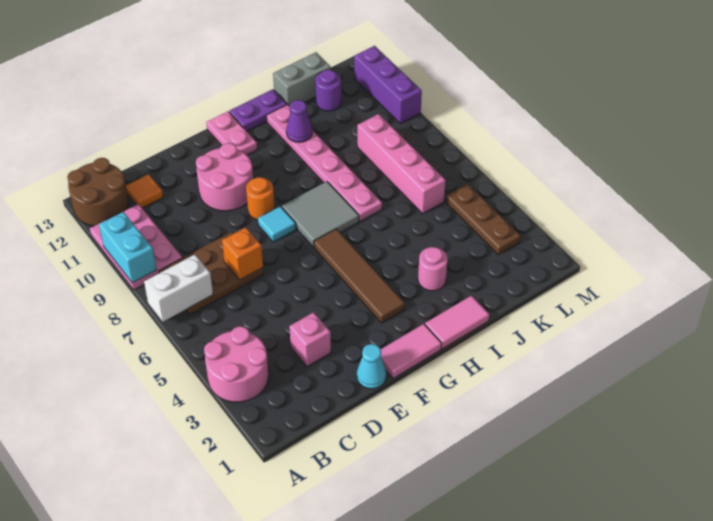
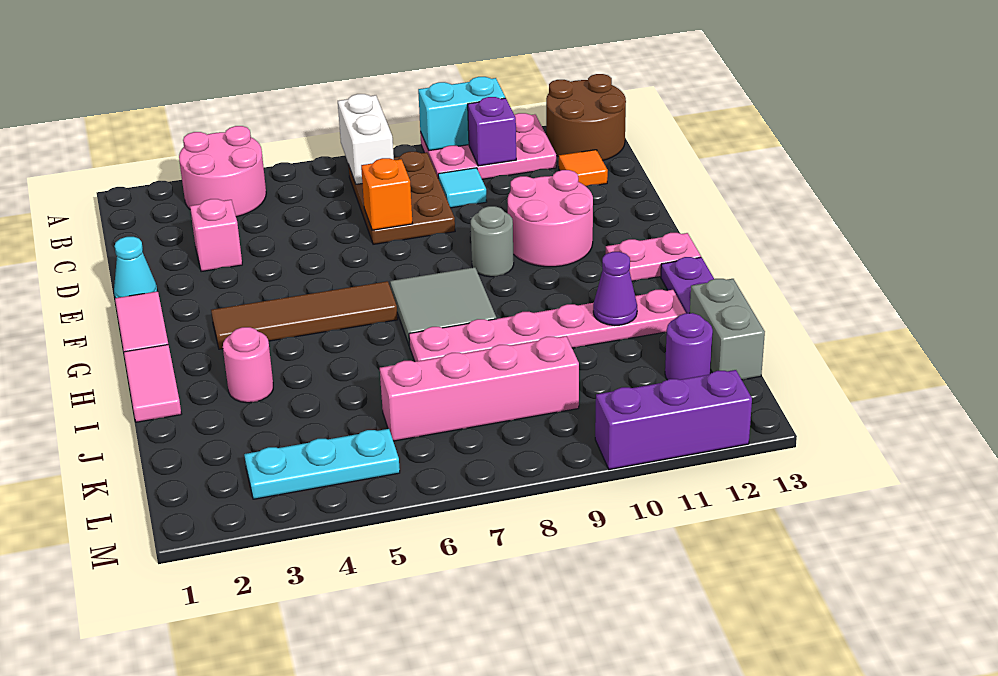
none -> purple 1x1 brick [468,97,516,166]
cyan 1x1 tile [258,206,296,242] -> cyan 1x1 tile moved to [438,168,487,208]
orange 1x1 round brick [246,177,275,220] -> grey 1x1 round brick [471,206,514,277]
brown 1x3 plate [446,184,521,255] -> cyan 1x3 plate [244,429,400,499]

